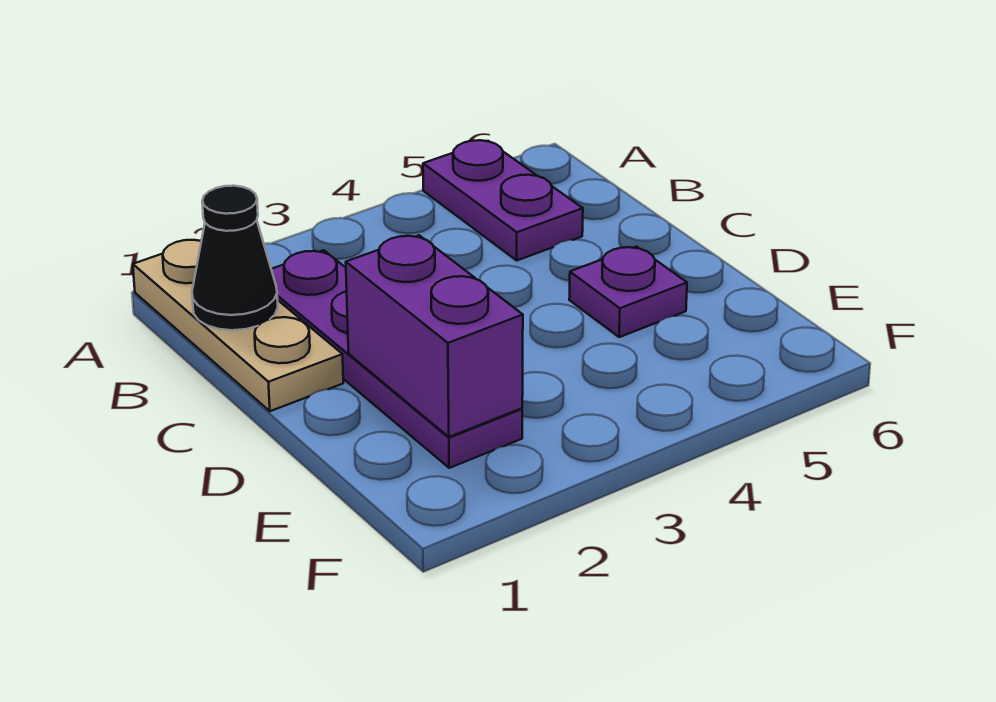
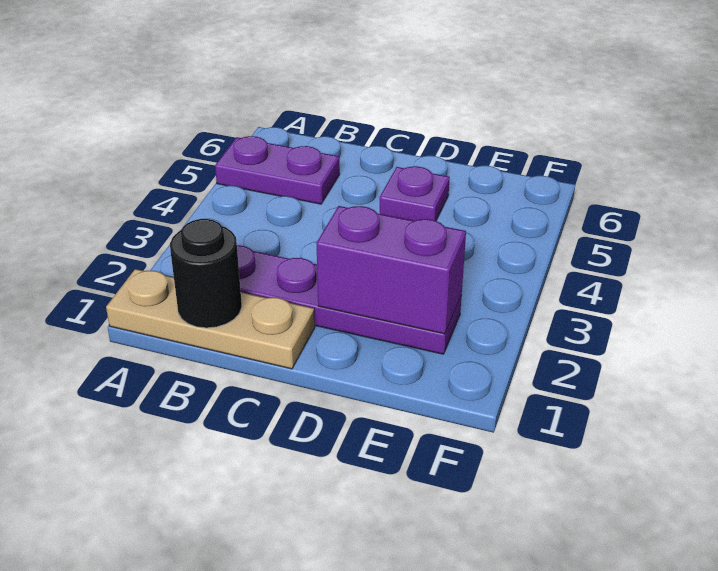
black 1x1 cone [192,186,278,330] -> black 1x1 round brick [170,219,242,328]

